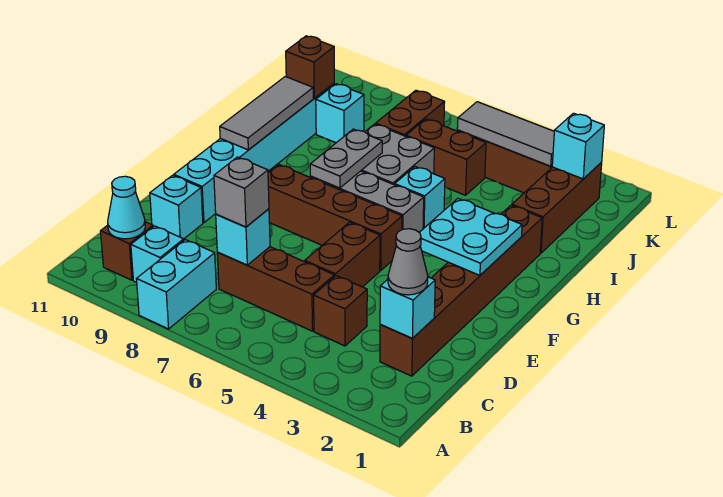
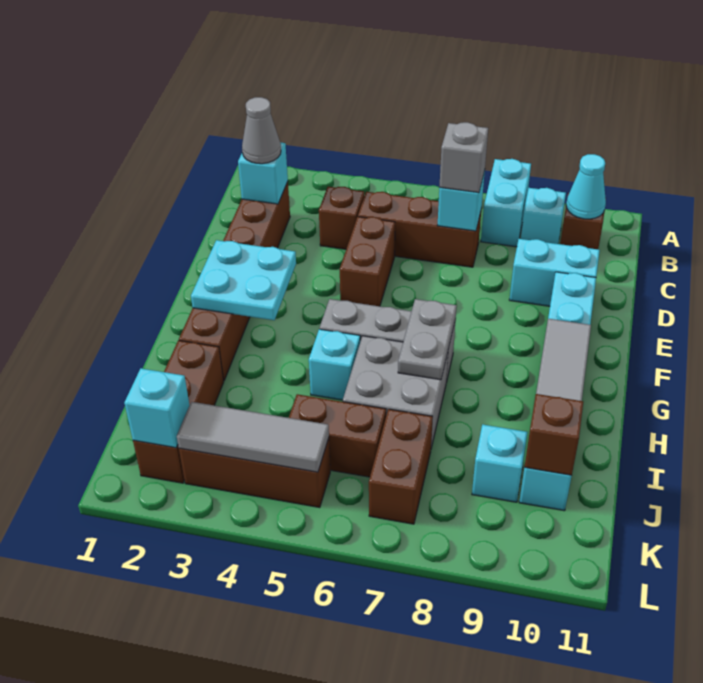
cyan 1x1 brick [150,175,203,239] -> cyan 1x2 brick [509,239,600,306]
brown 1x4 brick [268,165,402,270] -> none

